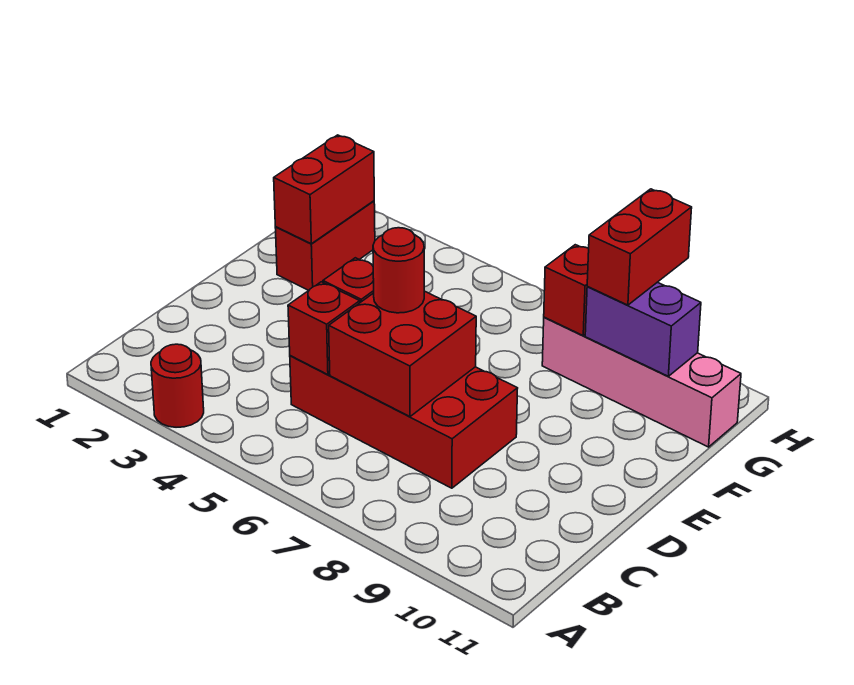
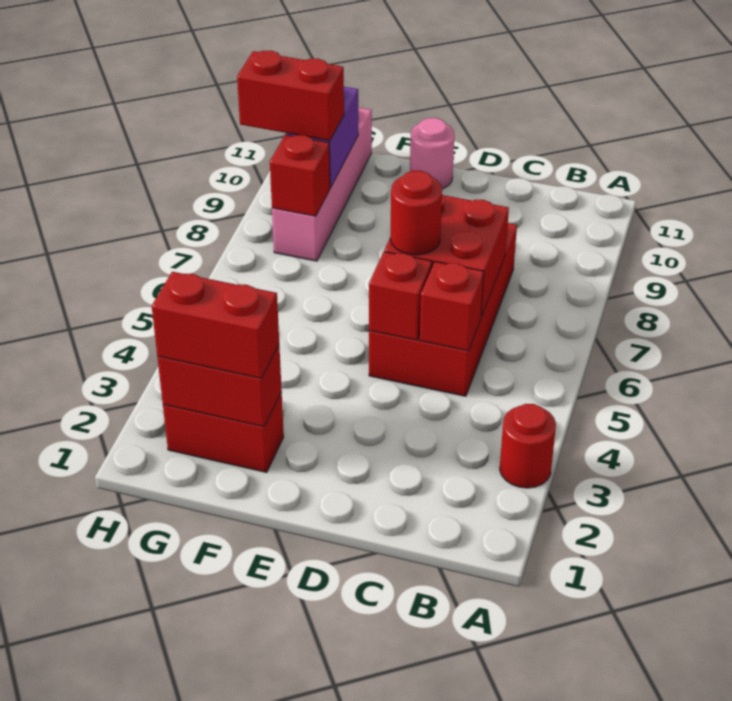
none -> pink 1x1 round brick [410,118,454,189]
none -> red 1x2 brick [152,272,279,378]

